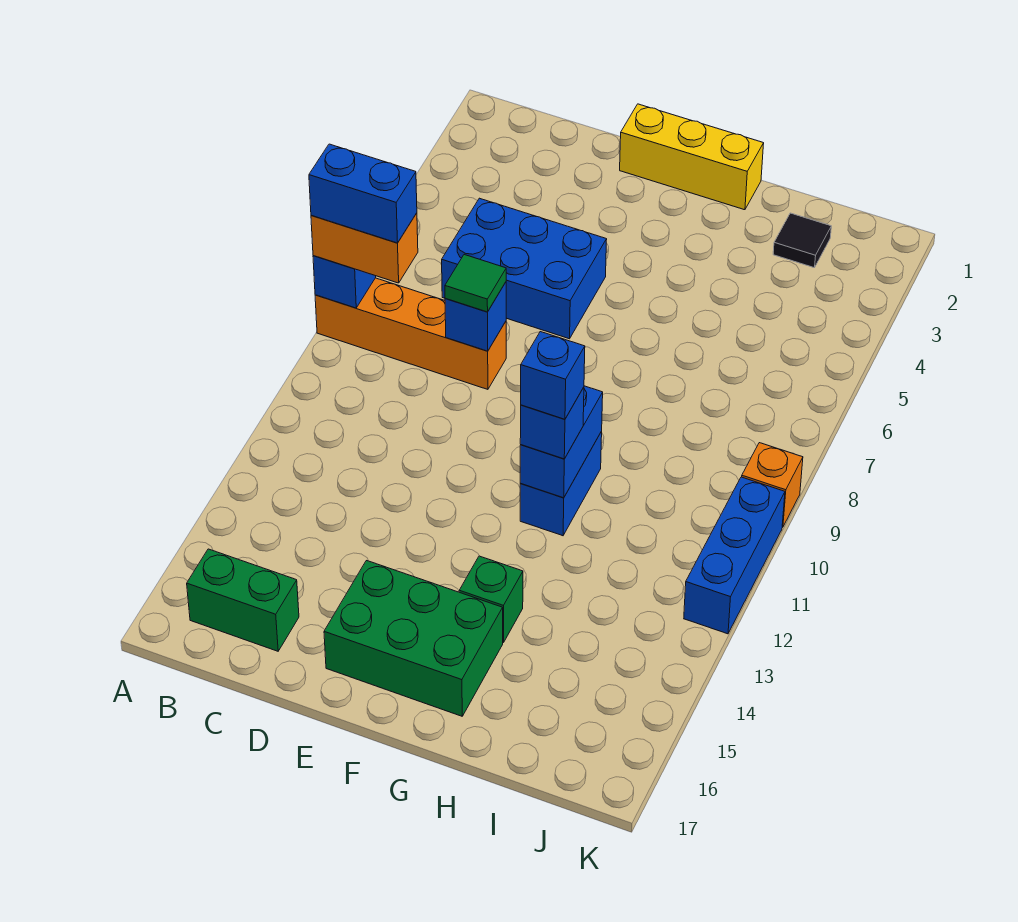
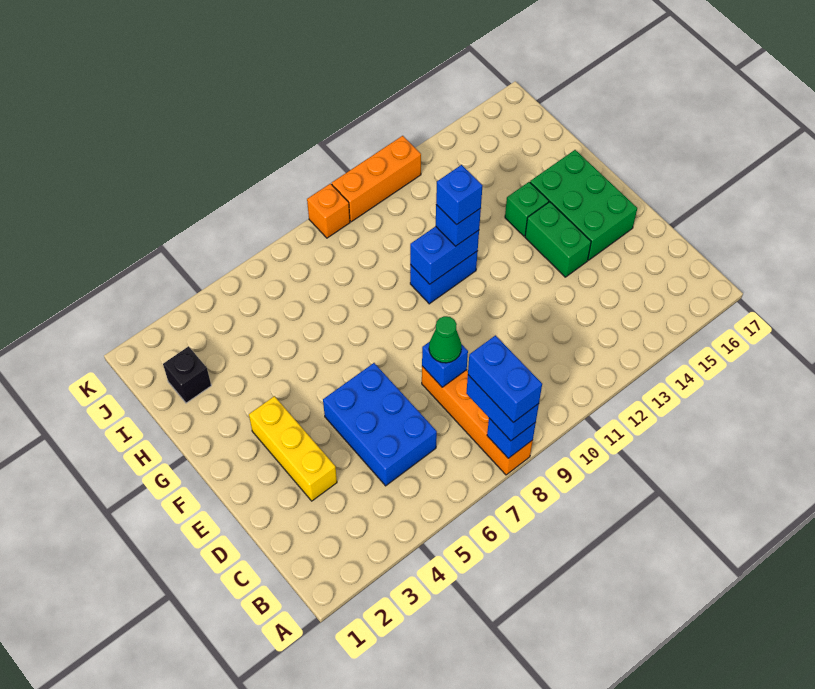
orange 1x2 brick [311,213,418,283] -> blue 1x2 brick [466,375,539,441]
green 1x2 brick [187,549,299,651] -> green 1x2 brick moved to [525,202,591,277]
green 1x1 tile [445,255,506,312] -> green 1x1 cone [429,316,462,363]
yellow 1x3 brick [620,104,764,210] -> yellow 1x3 brick moved to [249,396,337,501]
black 1x1 tile [773,213,831,268] -> black 1x1 brick [163,346,211,403]
blue 1x3 brick [684,477,785,634] -> orange 1x3 brick [332,136,421,222]

